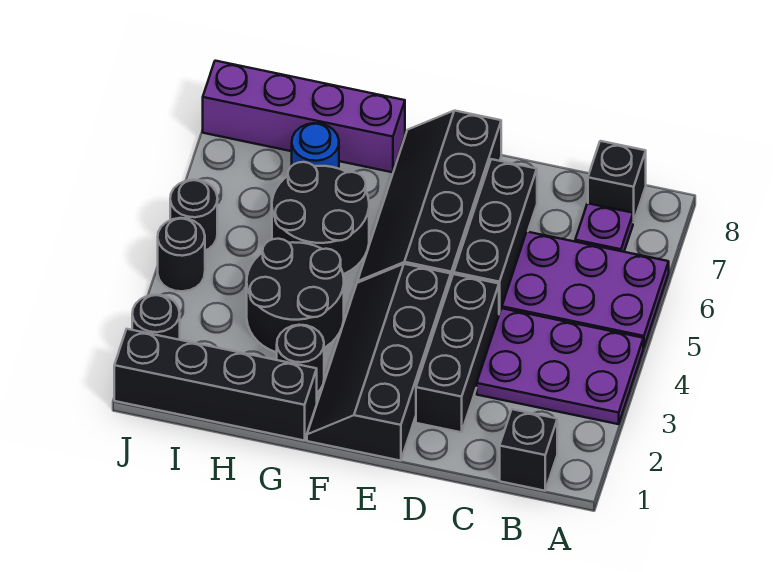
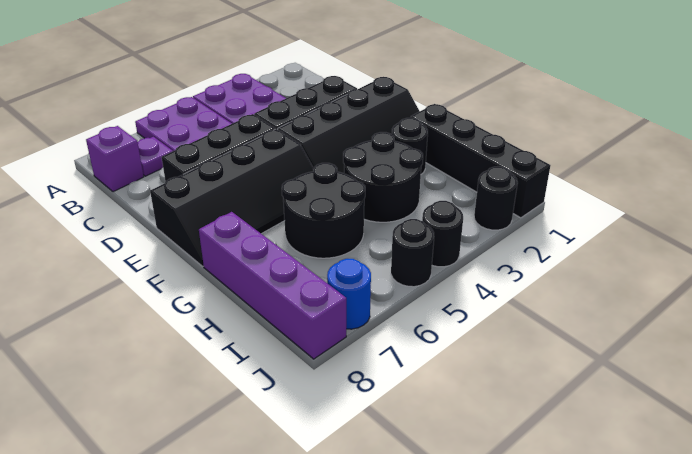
black 1x1 brick [500,409,557,491] -> none
black 1x1 brick [588,141,646,223] -> purple 1x1 brick [86,126,144,192]
blue 1x1 round brick [292,123,339,169] -> blue 1x1 round brick moved to [327,259,371,329]

